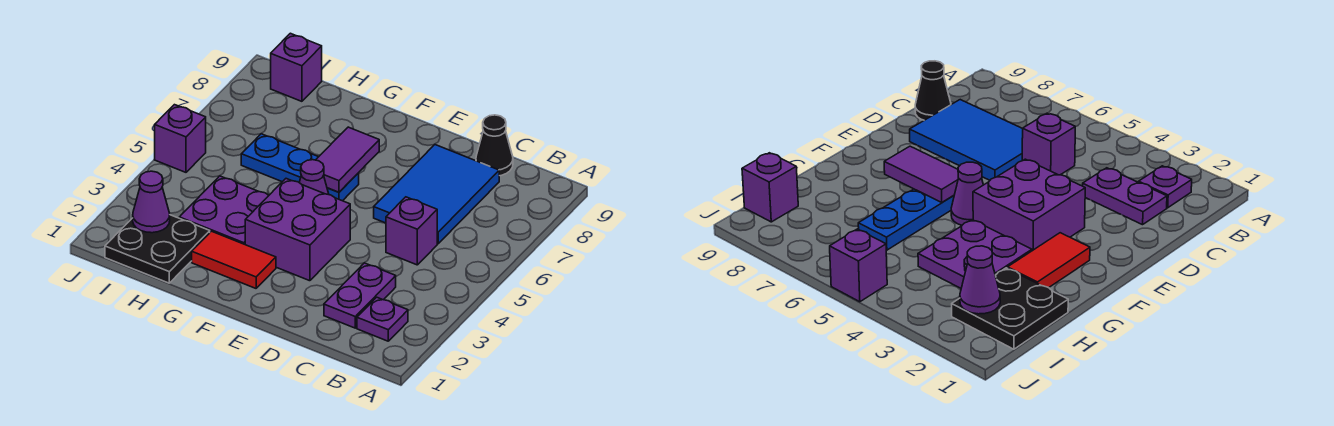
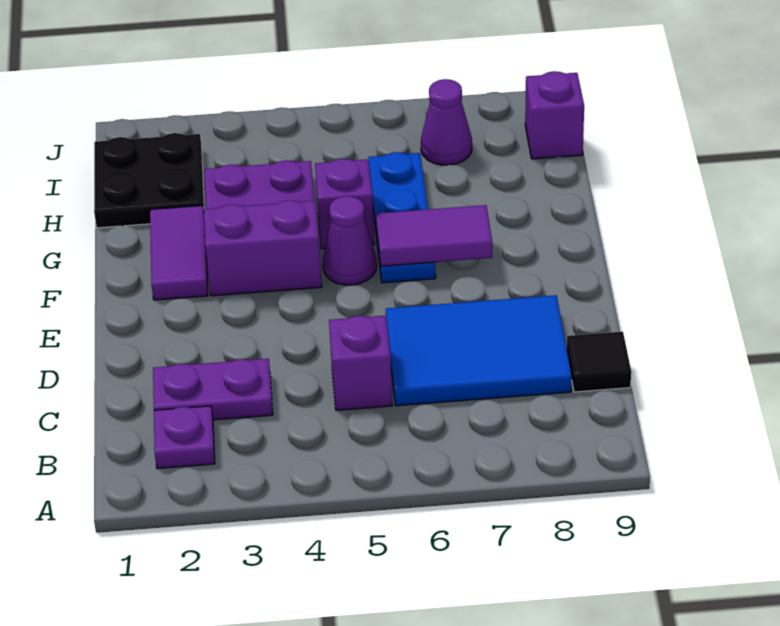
black 1x1 cone [476,115,513,176] -> black 1x1 tile [567,332,631,392]
purple 2x2 brick [245,179,350,281] -> purple 1x2 brick [203,200,322,296]
red 1x2 tile [192,231,276,288] -> purple 1x2 tile [150,206,208,300]
purple 1x1 cone [133,171,170,233] -> purple 1x1 cone moved to [421,79,472,165]
purple 1x1 brick [155,105,206,172] -> purple 1x1 brick moved to [315,159,375,249]

